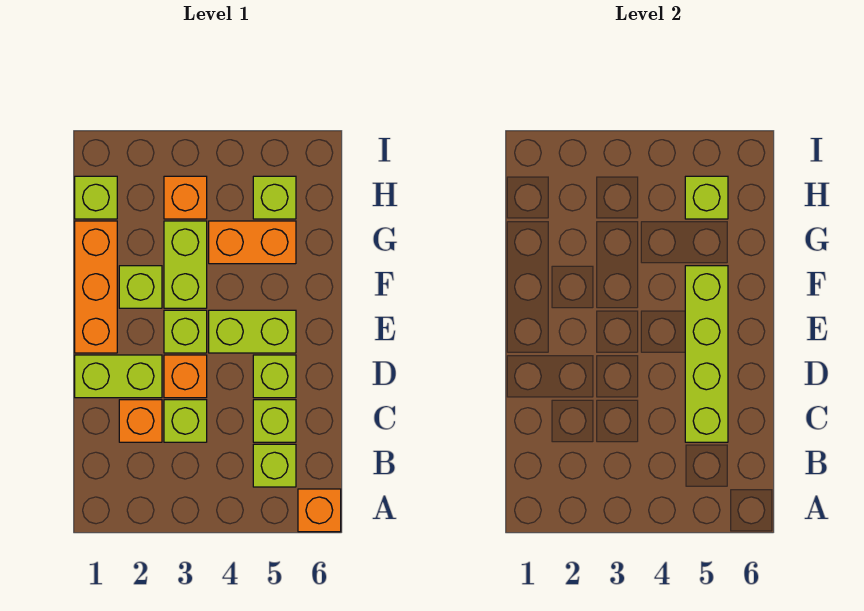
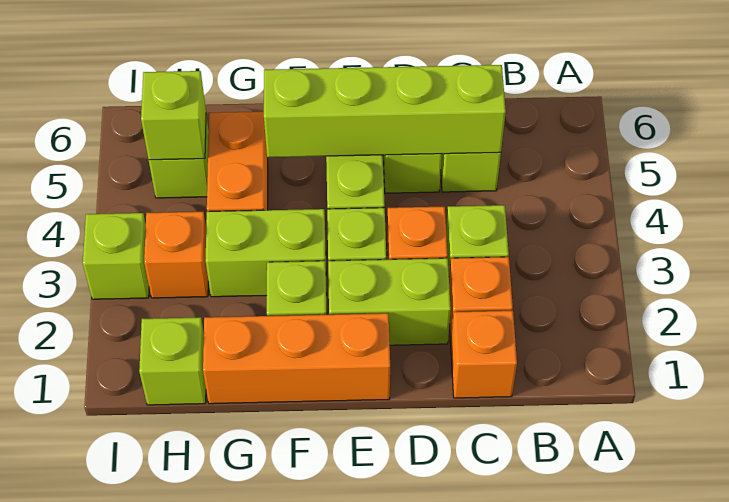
orange 1x1 brick [298,489,341,532] -> orange 1x1 brick moved to [451,311,517,398]
lime 1x1 brick [253,444,296,487] -> lime 1x1 brick moved to [83,213,149,299]
lime 1x2 brick [75,355,162,398] -> lime 1x2 brick turned to [328,258,451,345]

